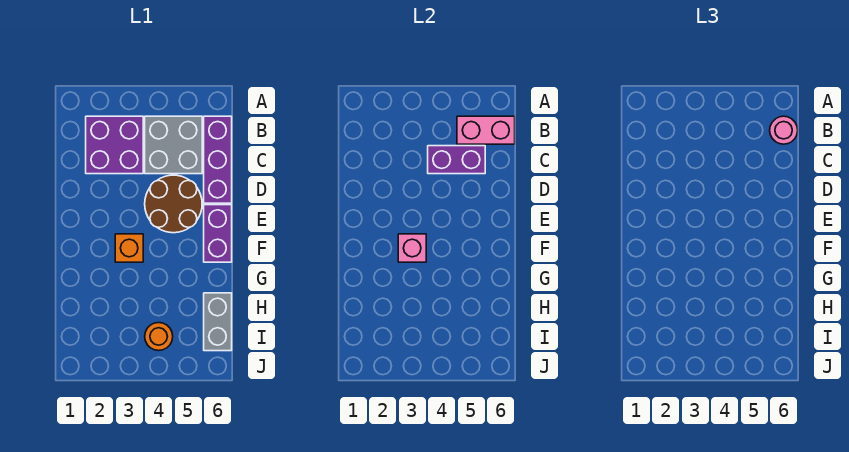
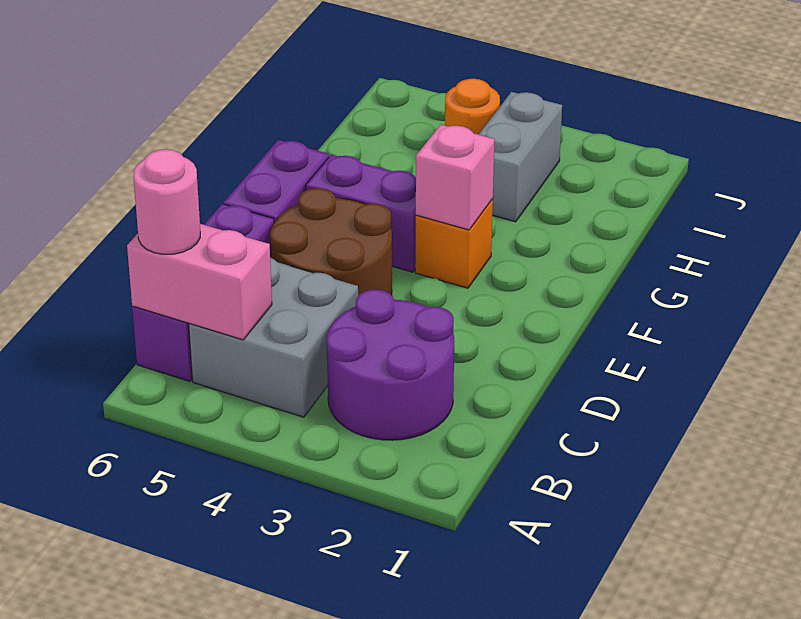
purple 2x2 brick [86,116,143,174] -> purple 2x2 round brick [327,289,454,440]
purple 1x2 brick [428,146,485,174] -> purple 1x2 brick moved to [306,154,416,272]
grey 1x2 brick [204,293,232,351] -> grey 1x2 brick moved to [479,92,562,222]

